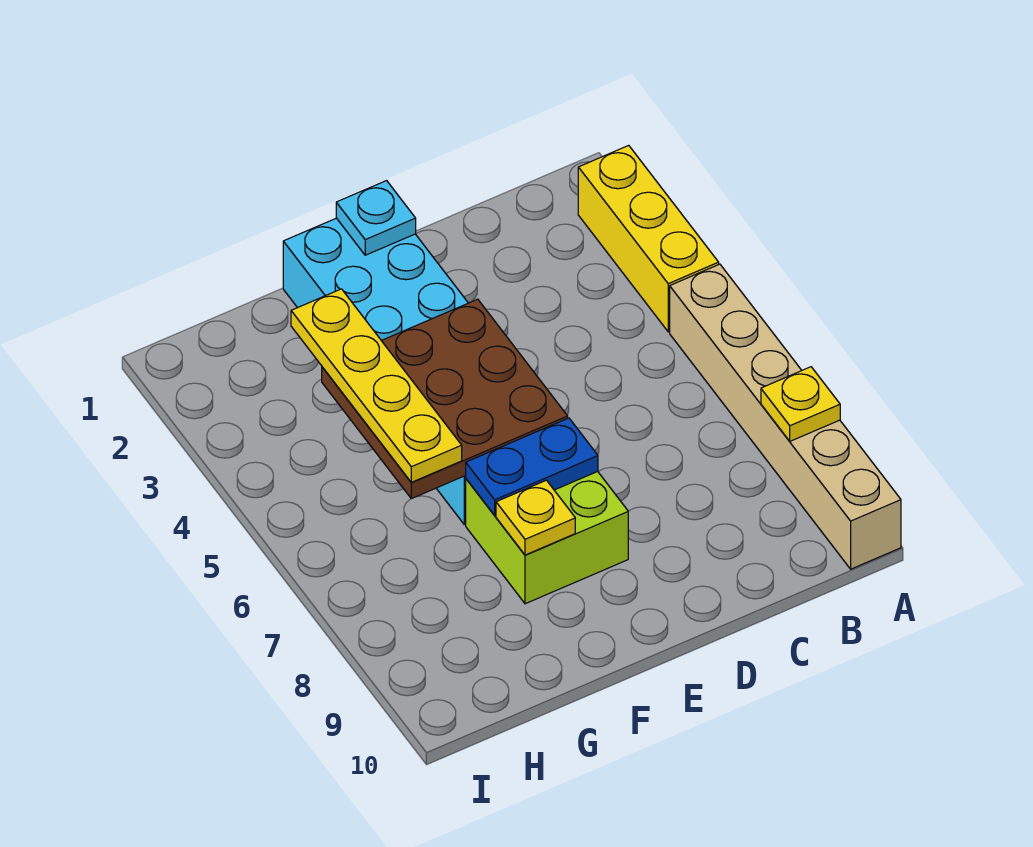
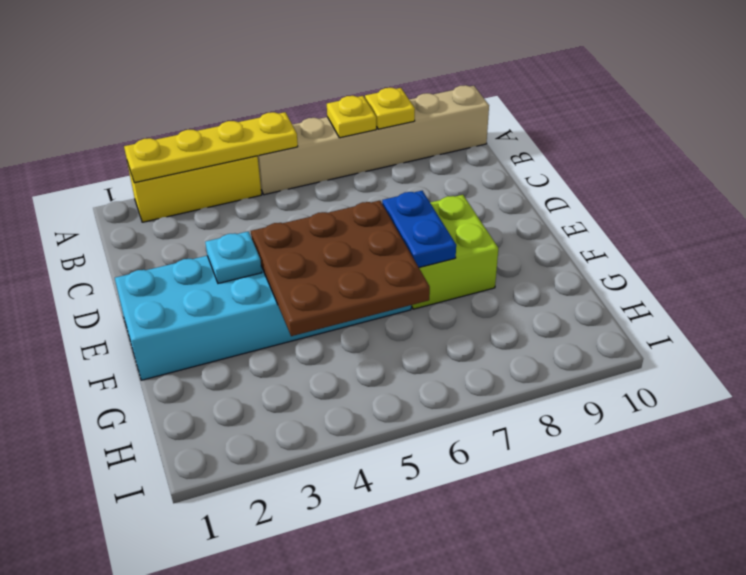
cyan 1x1 plate [336,181,416,255] -> cyan 1x1 plate moved to [205,232,262,283]
yellow 1x1 plate [496,480,575,555] -> yellow 1x1 plate moved to [327,96,376,138]
yellow 1x4 plate [291,289,462,482] -> yellow 1x4 plate moved to [124,112,298,183]

